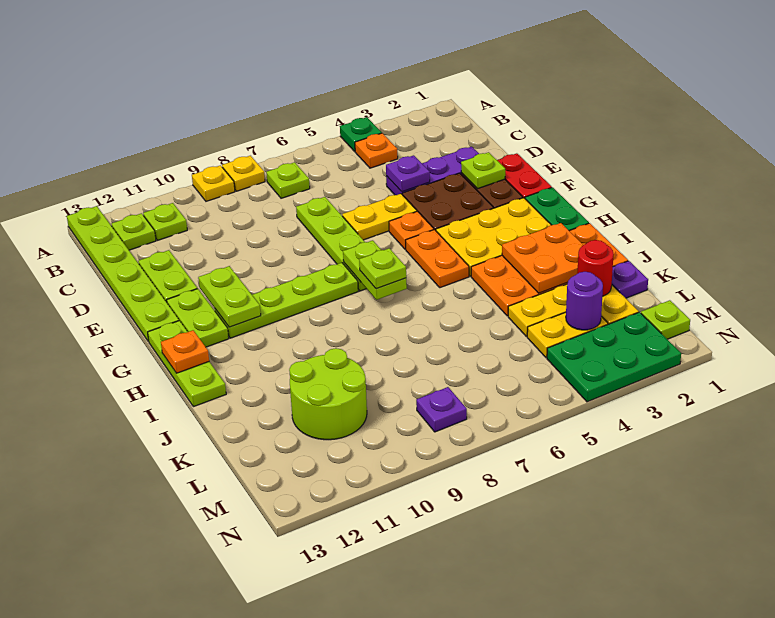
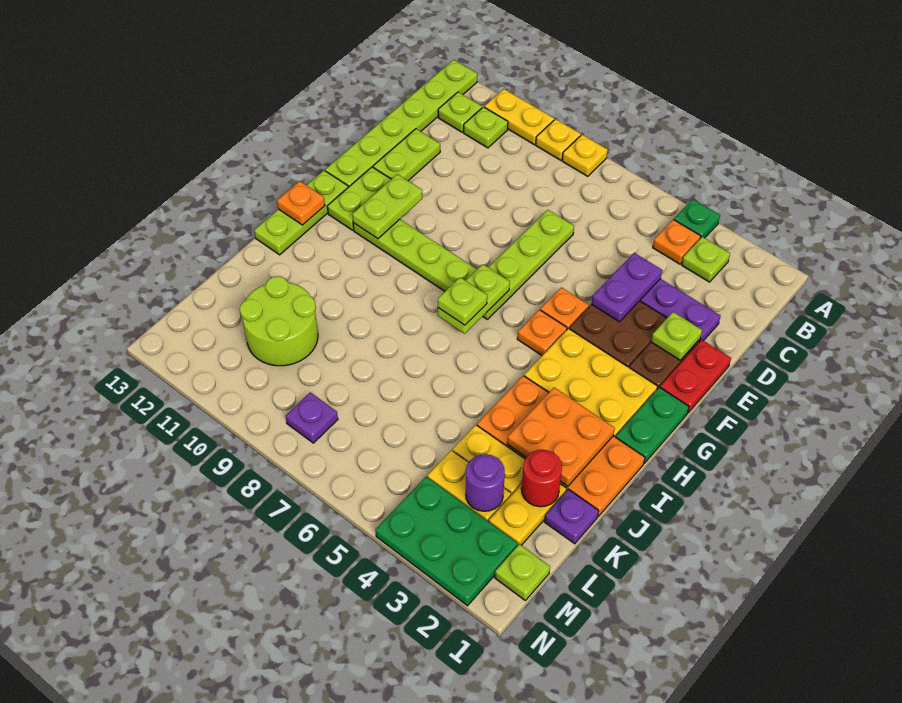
lime 1x1 plate [266,162,310,198] -> lime 1x1 plate moved to [682,237,730,282]
purple 1x1 plate [386,155,430,192] -> purple 1x2 plate [592,253,662,322]
yellow 1x2 plate [342,194,417,240] -> yellow 1x2 plate moved to [484,89,554,145]
orange 1x2 plate [406,230,469,288] -> orange 1x1 plate [517,310,567,355]

